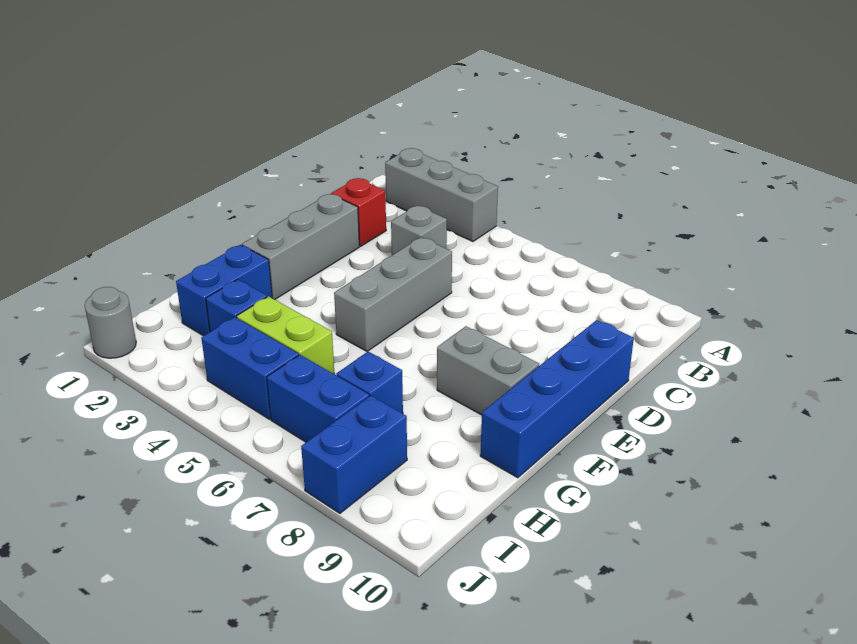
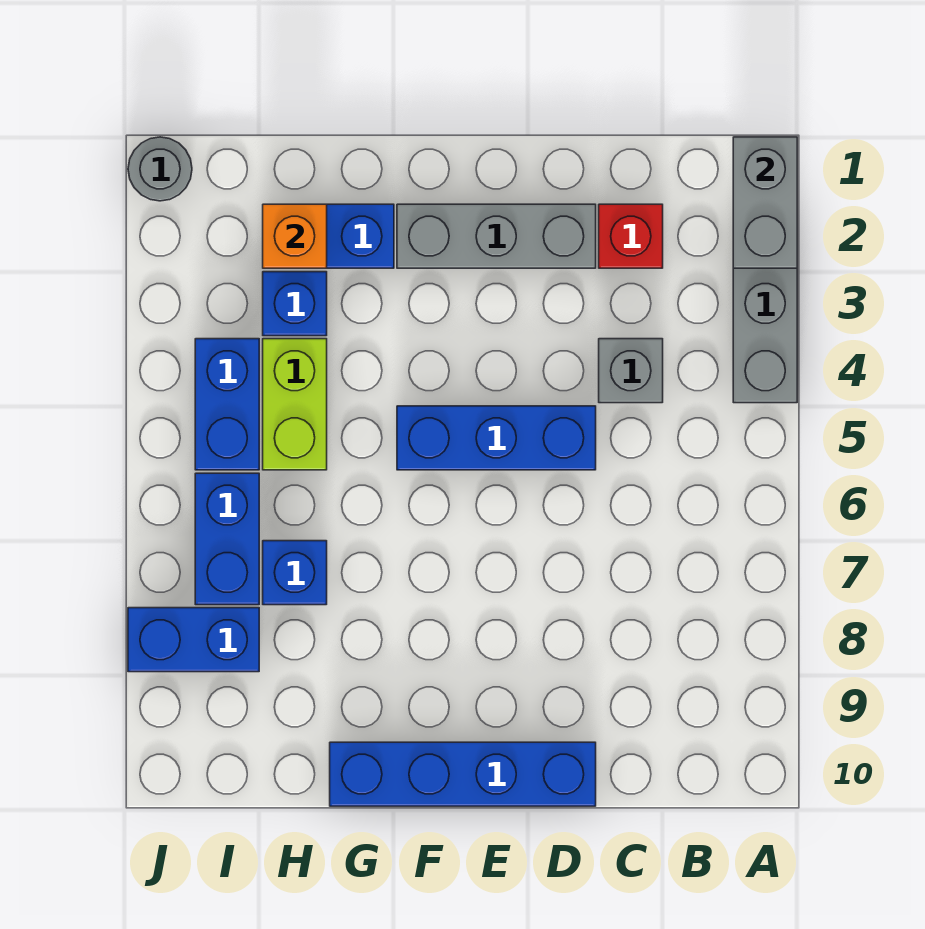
grey 1x3 brick [334,237,452,352] -> blue 1x3 brick [397,406,596,470]
grey 1x2 brick [437,326,539,415] -> grey 1x2 brick moved to [733,137,797,268]
none -> orange 1x1 brick [263,204,327,268]

